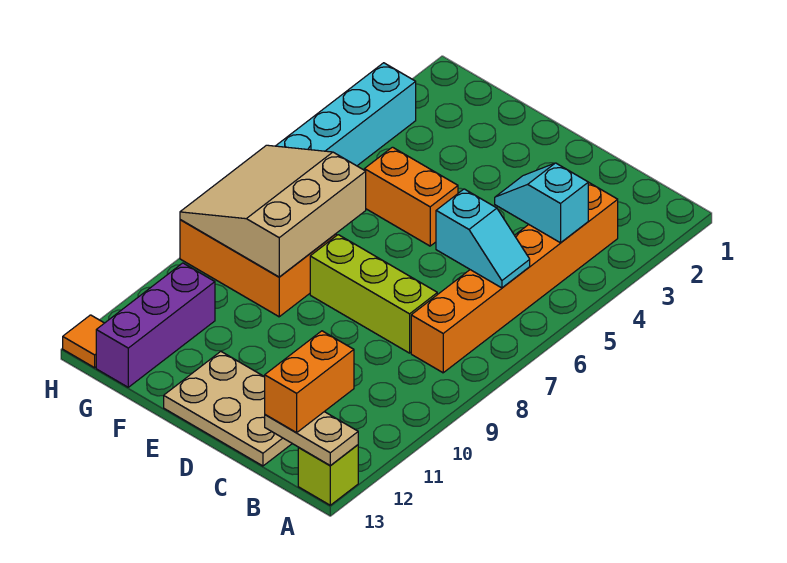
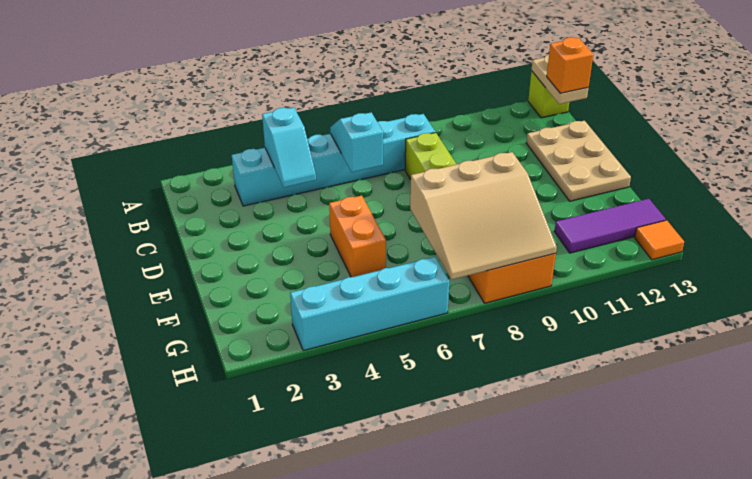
orange 1x6 brick [411,182,618,373] -> cyan 1x6 brick [232,114,435,206]
orange 1x2 brick [265,331,354,433] -> orange 1x1 brick [547,37,593,93]
purple 1x3 brick [96,263,215,387] -> purple 1x3 tile [554,199,666,253]

